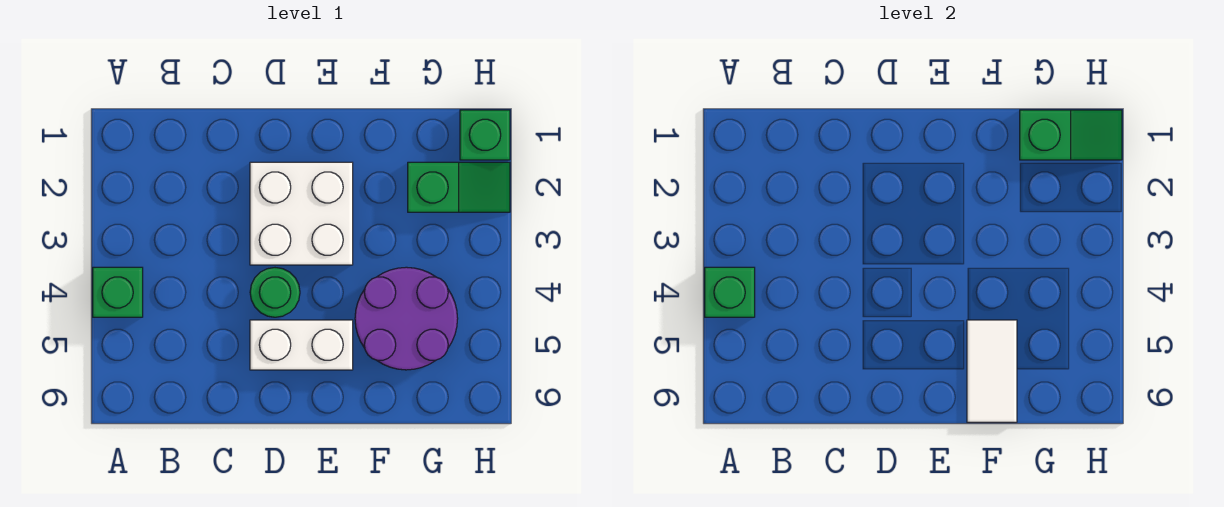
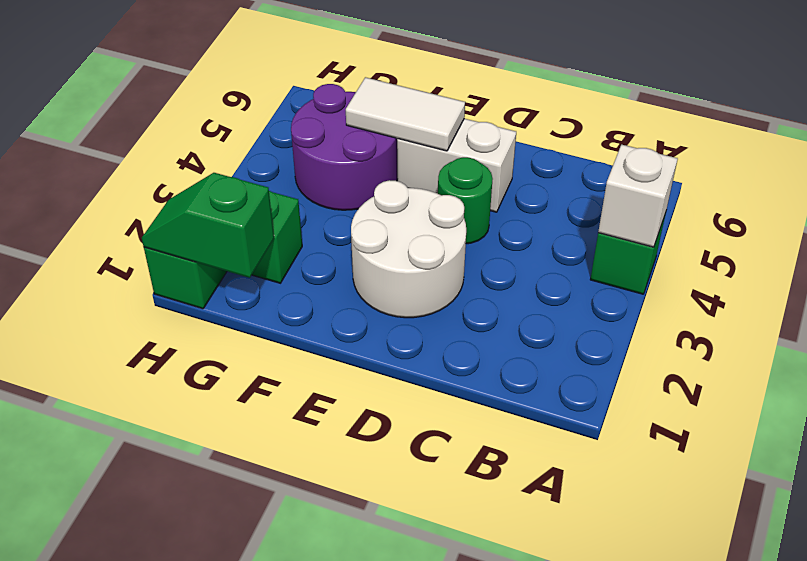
green 1x1 brick [705,267,755,317] -> white 1x1 brick [598,145,678,247]
white 2x2 brick [250,162,353,265] -> white 2x2 round brick [351,180,466,318]
white 1x2 tile [967,320,1017,422] -> white 1x2 tile turned to [346,77,465,151]

